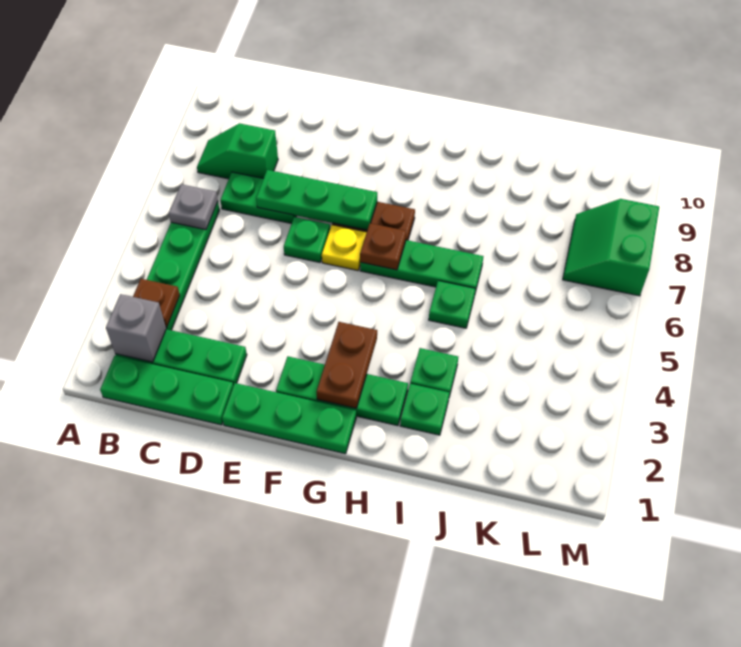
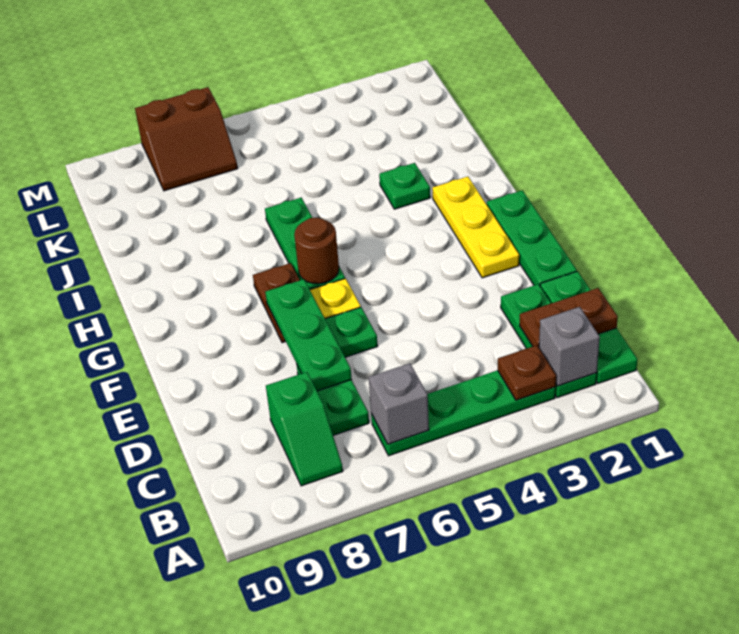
grey 1x1 plate [169,184,218,230] -> grey 1x1 brick [369,363,429,444]
green 1x3 plate [276,356,408,426] -> yellow 1x3 plate [432,177,519,278]
brown 1x2 plate [317,322,377,408] -> brown 1x2 plate moved to [520,288,618,347]
brown 1x1 plate [360,223,406,270] -> brown 1x1 round brick [294,217,339,284]
green 1x1 plate [400,384,450,435] -> none
green 1x1 plate [429,281,475,328] -> none
green 2x2 slope [563,199,659,296] -> brown 2x2 slope [135,87,238,191]

